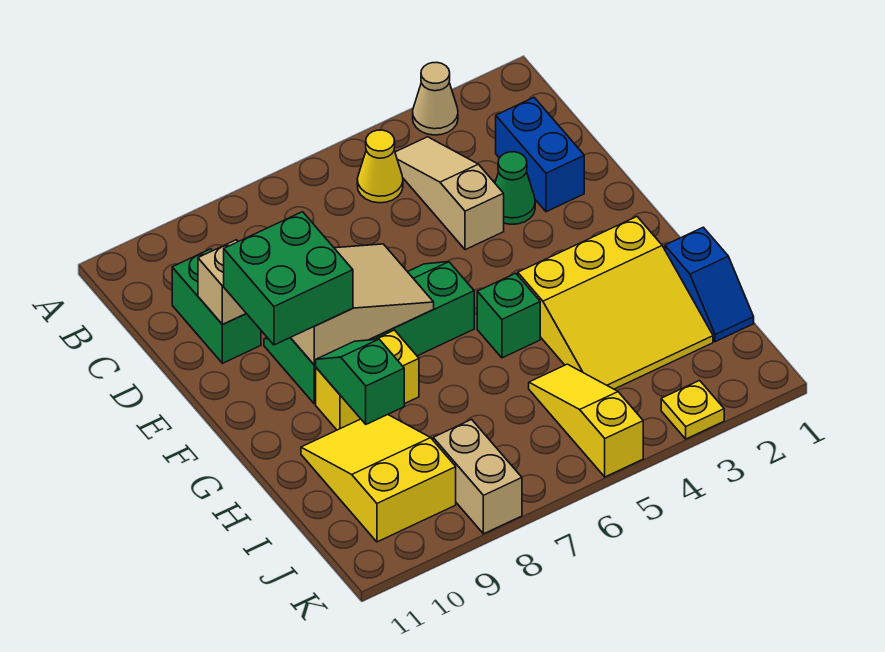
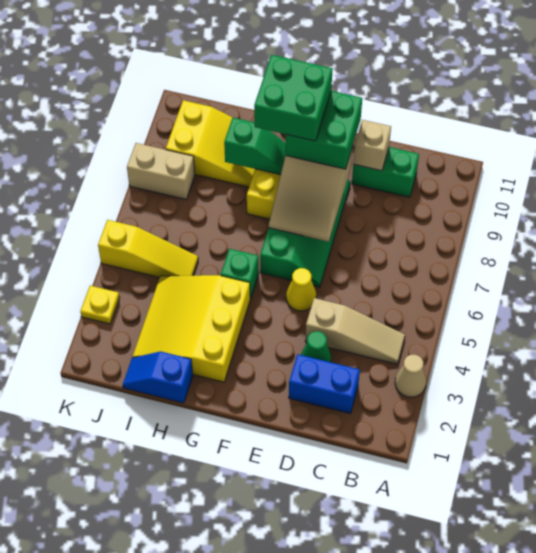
yellow 1x1 cone [357,130,403,203] -> yellow 1x1 cone moved to [286,268,316,311]
none -> green 2x2 brick [254,55,332,141]

